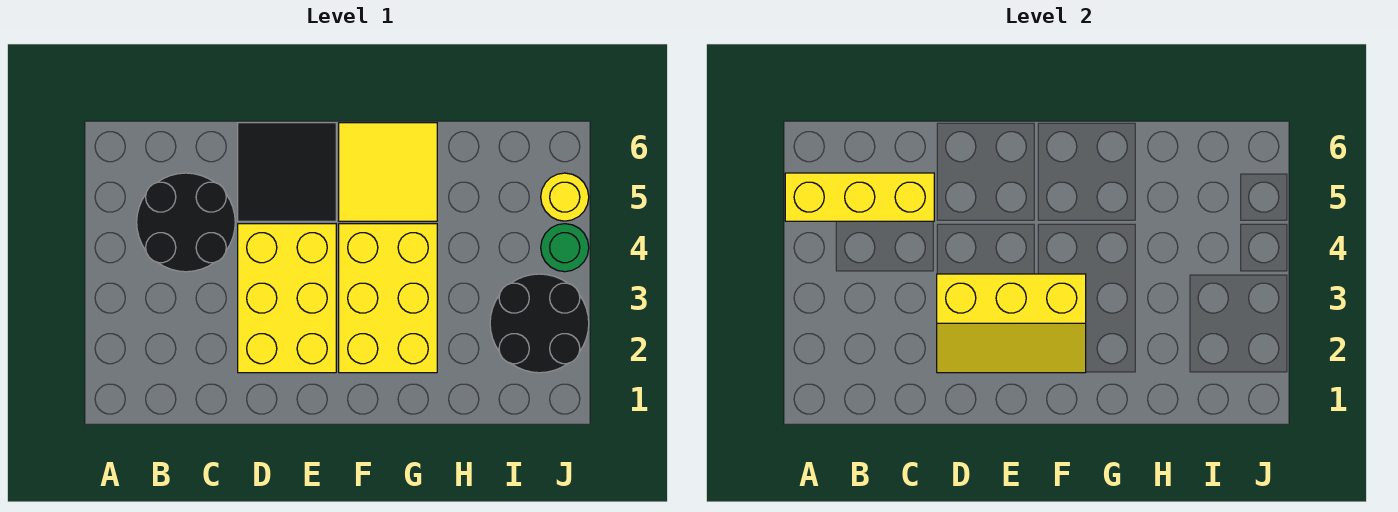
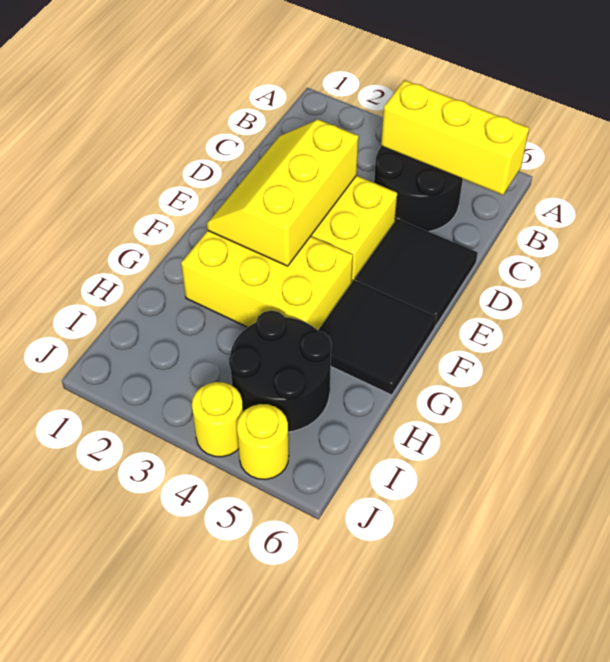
yellow 1x3 brick [785,173,934,221] -> yellow 1x3 brick turned to [381,80,529,195]
yellow 2x2 tile [339,123,437,221] -> black 2x2 tile [318,280,437,395]
black 2x2 round brick [490,274,589,373] -> black 2x2 round brick moved to [229,310,331,432]
green 1x1 round brick [541,224,589,272] -> yellow 1x1 round brick [192,382,243,457]

